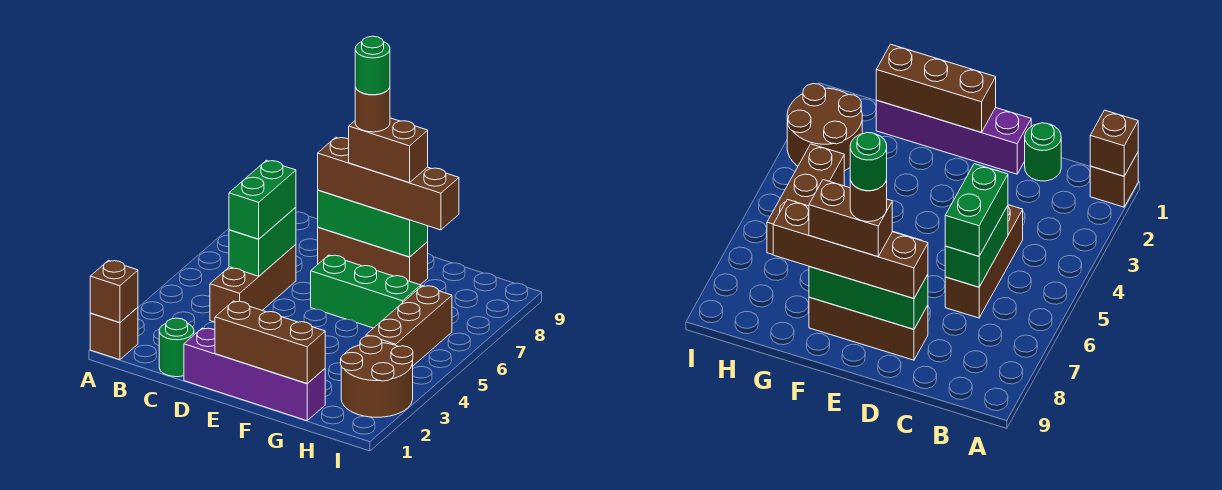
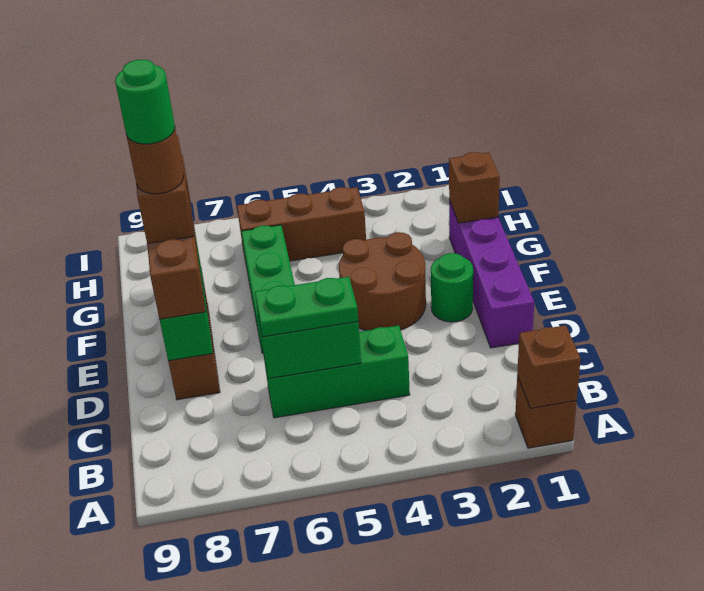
green 1x1 round brick [159,318,194,377] -> green 1x1 round brick moved to [431,253,473,322]
brown 1x3 brick [210,244,296,322] -> green 1x3 brick [263,325,410,418]
green 1x2 brick [229,160,296,239] -> green 1x2 plate [255,277,358,337]
brown 1x3 brick [215,301,325,384] -> brown 1x1 brick [449,152,500,223]
brown 2x2 round brick [341,336,413,417] -> brown 2x2 round brick moved to [339,232,426,331]

